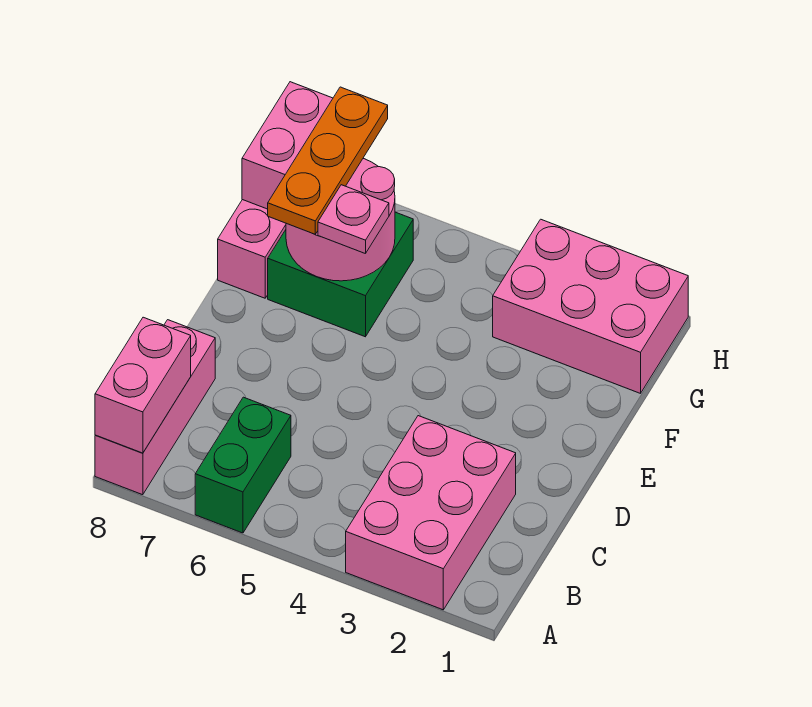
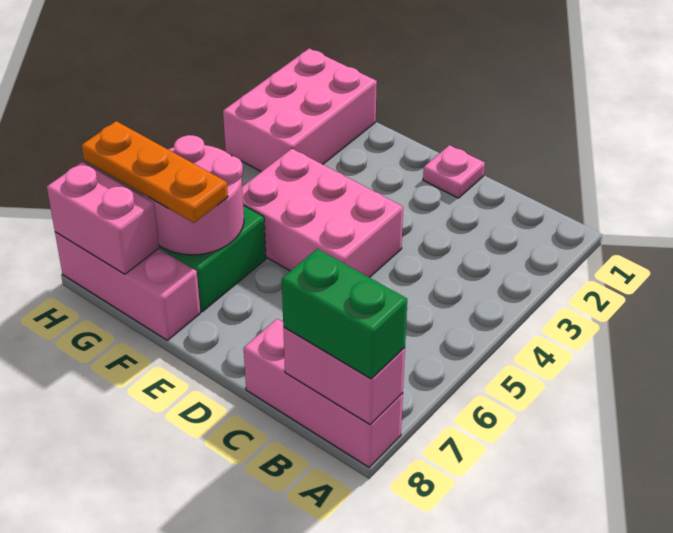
pink 2x3 brick [346,416,516,610] -> pink 2x3 brick moved to [242,149,403,278]
green 1x2 brick [195,397,291,533] -> green 1x2 brick moved to [282,249,407,379]
pink 1x1 plate [318,185,389,254] -> pink 1x1 plate moved to [423,145,485,198]

